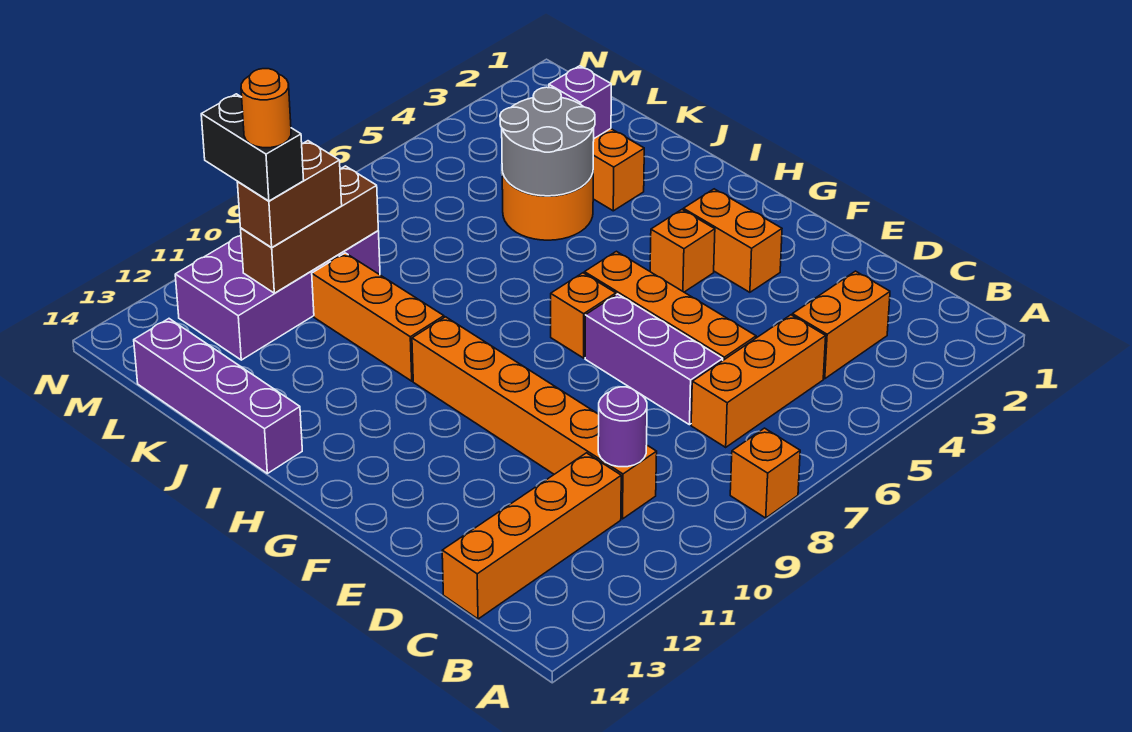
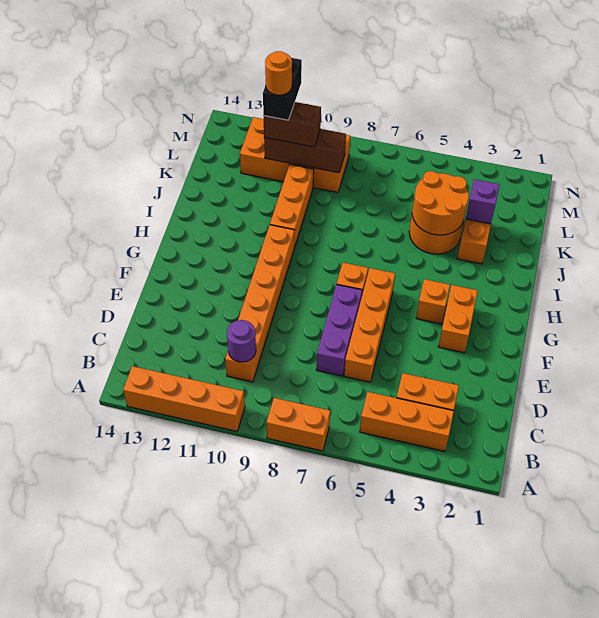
orange 1x1 brick [730,428,800,518] -> orange 1x2 brick [267,398,330,451]
orange 1x3 brick [691,315,826,447] -> orange 1x3 brick moved to [360,392,454,451]
orange 1x4 brick [442,453,621,619] -> orange 1x4 brick moved to [123,366,245,431]
purple 1x4 brick [134,319,302,473] -> none
grey 2x2 round brick [500,87,595,196] -> orange 2x2 round brick [412,171,469,235]
purple 2x4 brick [175,231,380,360] -> orange 2x4 brick [240,117,350,192]

